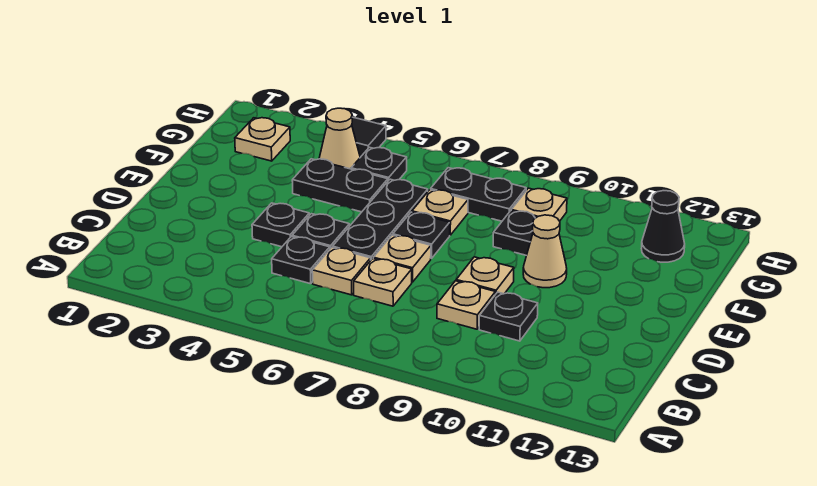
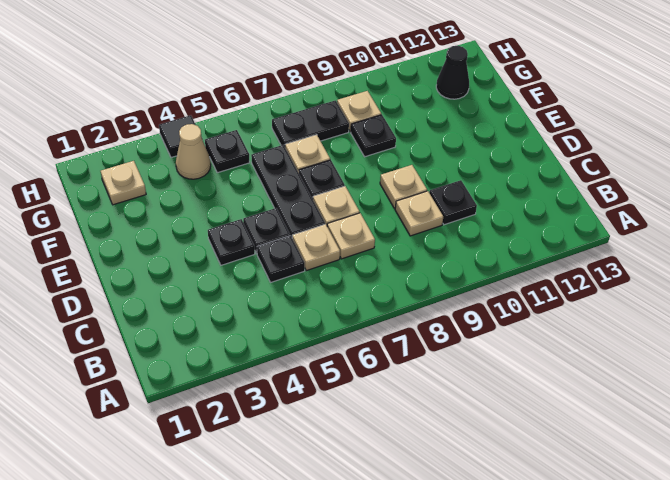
tan 1x1 cone [523,215,567,288] -> none
black 1x2 plate [292,159,388,212] -> none

